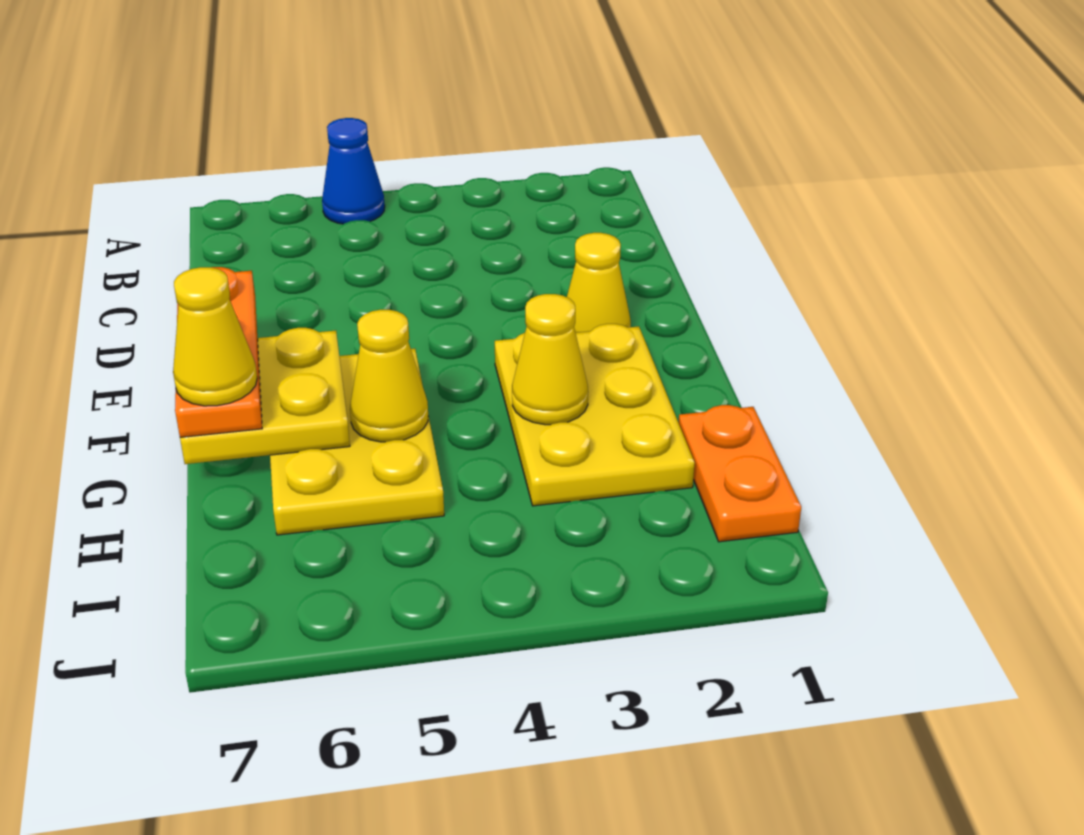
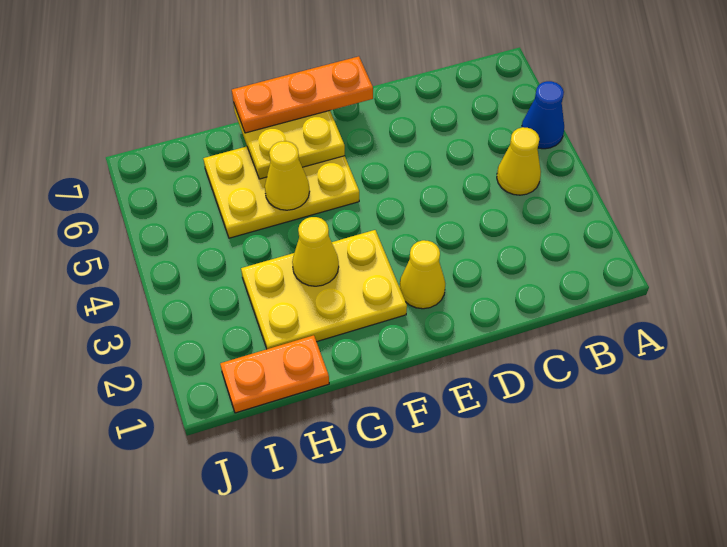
yellow 1x1 cone [173,267,257,406] -> yellow 1x1 cone moved to [497,127,541,195]

